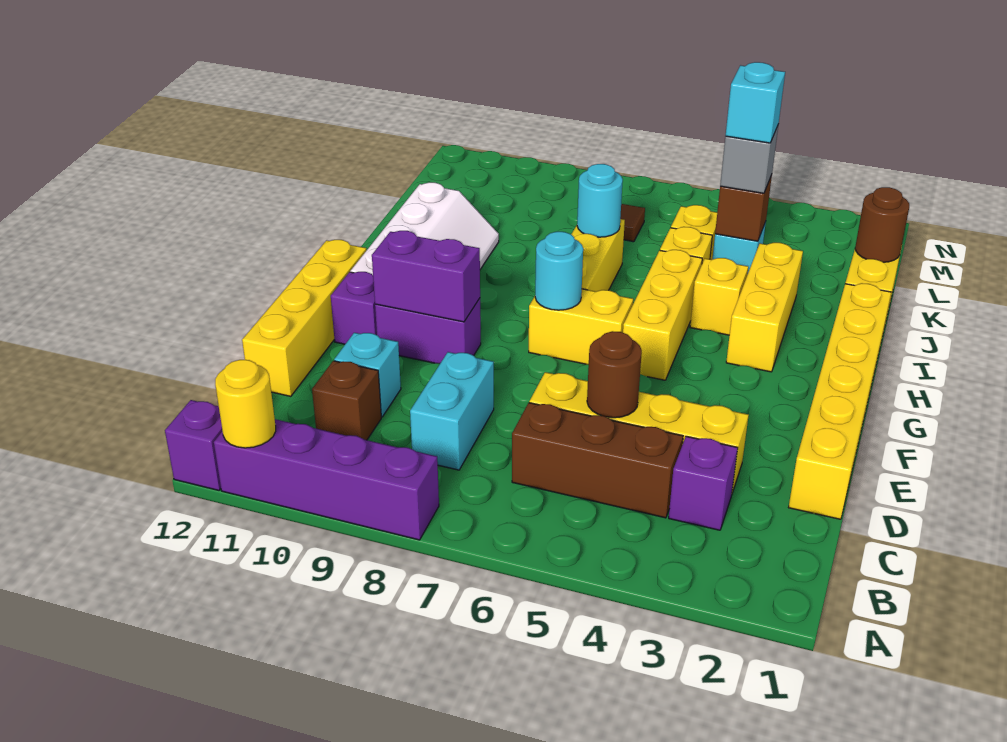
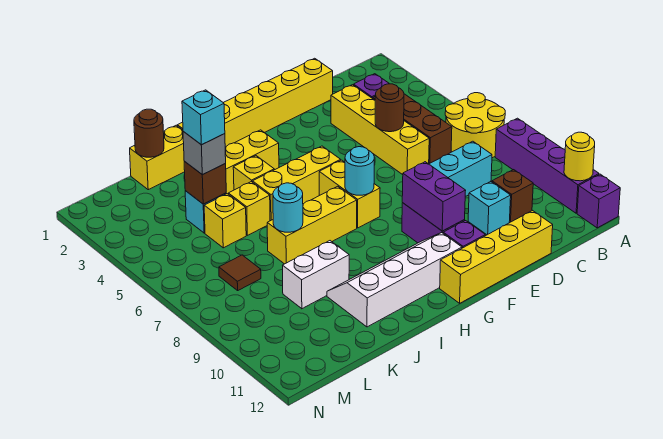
none -> yellow 2x2 round brick [445,93,505,158]
none -> white 1x2 brick [283,241,349,309]

